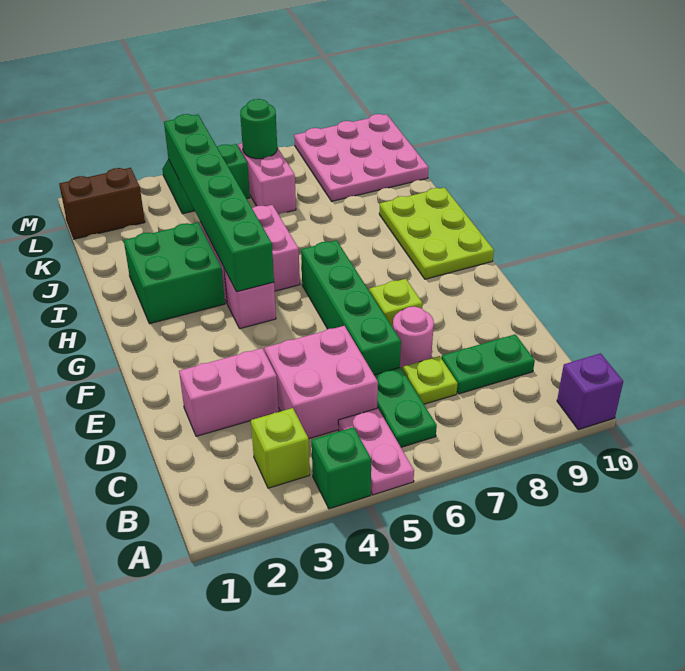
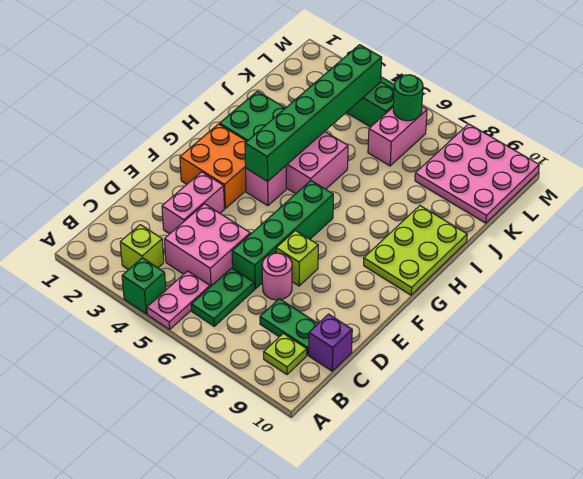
purple 1x1 brick [557,353,623,430] -> purple 1x1 brick moved to [309,314,352,371]
lime 1x1 plate [402,356,458,404] -> lime 1x1 plate moved to [264,333,307,374]
pink 1x2 brick [179,348,279,436] -> pink 1x2 brick turned to [162,172,224,234]
none -> orange 2x2 brick [180,124,247,208]
brown 1x2 brick [59,168,145,239] -> none

